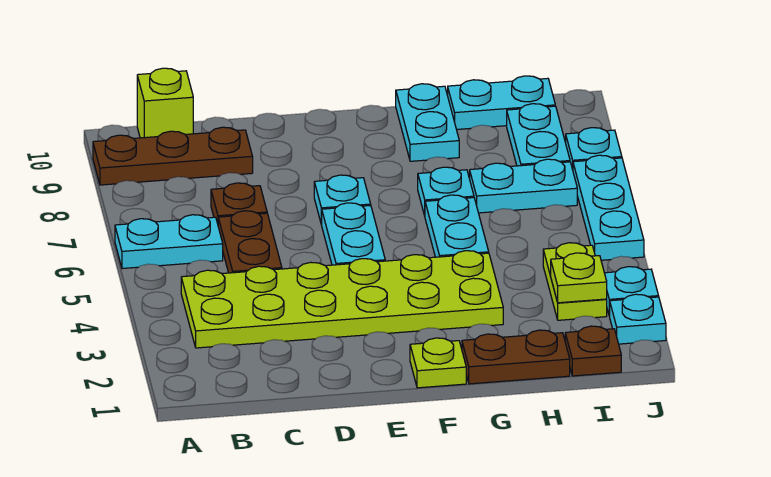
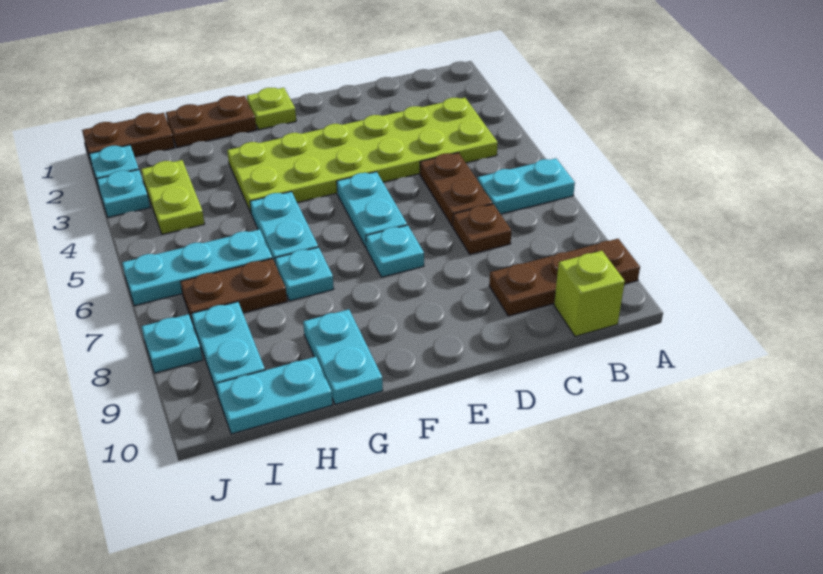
cyan 1x2 plate [470,159,577,213] -> brown 1x2 plate [181,259,287,323]
brown 1x1 plate [565,326,621,376] -> brown 1x2 plate [82,113,175,161]
lime 1x1 plate [551,253,607,303] -> none
cyan 1x3 plate [573,155,644,260] -> cyan 1x3 plate turned to [122,229,272,306]

